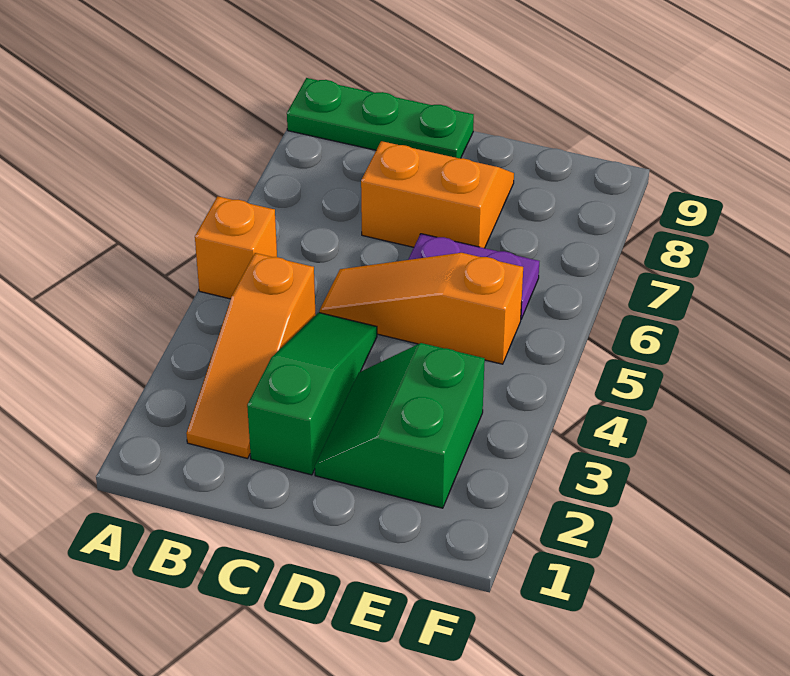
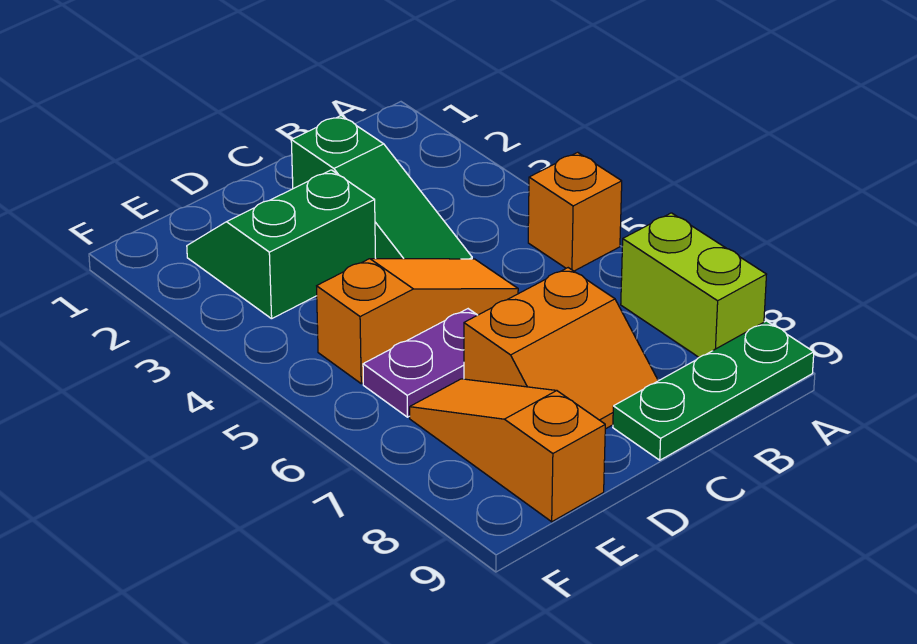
none -> lime 1x2 brick [621,213,767,357]
orange 1x3 slope [186,253,316,458] -> orange 1x3 slope moved to [410,379,605,522]
green 2x2 slope [315,343,485,508] -> green 2x2 slope turned to [187,170,376,319]

